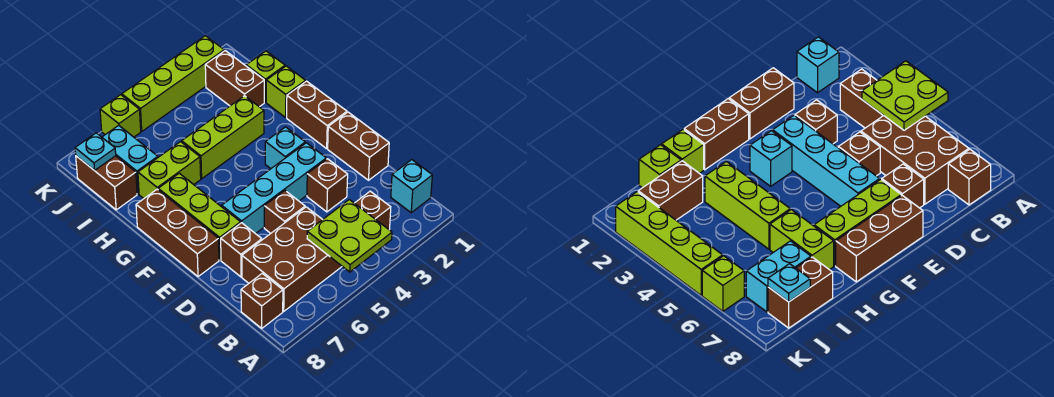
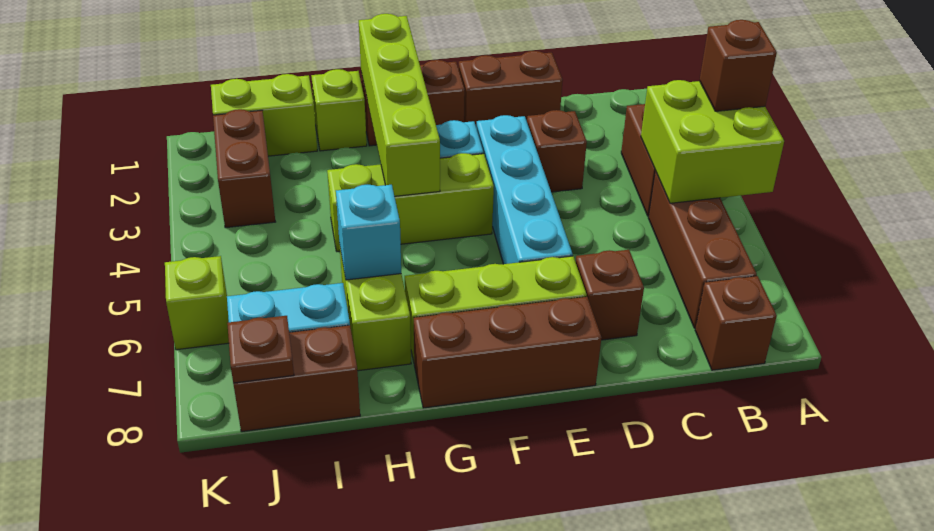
lime 2x2 plate [307,200,392,272] -> lime 2x2 brick [641,80,784,203]
cyan 1x1 brick [391,160,432,213] -> cyan 1x1 brick moved to [336,185,401,280]
brown 2x3 brick [242,207,342,311] -> brown 1x3 brick [648,171,757,328]
brown 1x1 brick [264,191,305,233] -> brown 1x1 brick moved to [700,20,777,111]
lime 1x3 brick [182,96,264,179] -> lime 1x3 brick turned to [327,153,494,251]
lime 1x1 brick [246,51,285,102] -> lime 1x2 brick [211,74,317,156]
brown 1x2 brick [205,51,264,107] -> brown 1x2 brick turned to [213,109,275,228]
cyan 1x1 plate [75,133,116,171] -> brown 1x1 plate [227,316,294,383]
lime 1x4 brick [122,36,224,131] -> lime 1x4 brick moved to [359,14,440,196]

